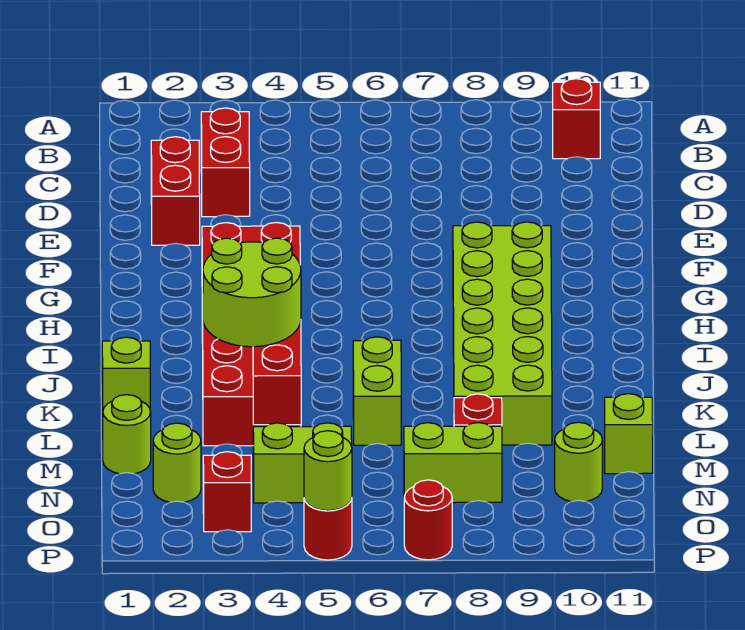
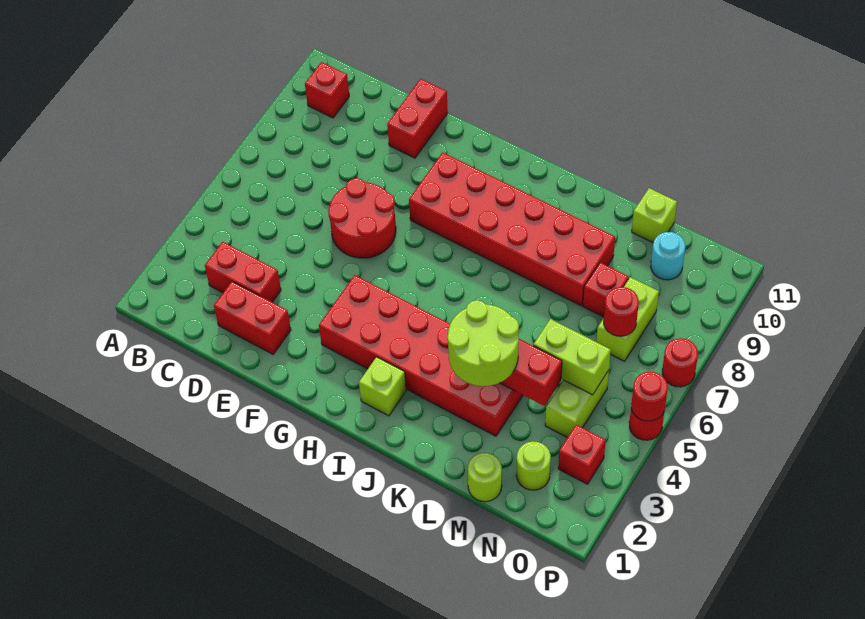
none -> red 2x2 round brick [328,178,396,258]
none -> red 1x2 brick [387,79,448,158]
lime 2x6 brick [453,222,552,445] -> red 2x6 brick [409,152,615,306]
lime 1x1 brick [102,337,150,409] -> lime 1x1 brick moved to [359,357,406,416]
lime 1x2 brick [353,337,401,445] -> lime 1x2 brick moved to [533,319,611,395]
none -> red 1x1 round brick [604,287,639,336]
lime 1x1 round brick [555,422,602,502] -> cyan 1x1 round brick [651,232,685,280]
lime 1x1 round brick [304,431,352,511] -> red 1x1 round brick [631,372,668,421]

